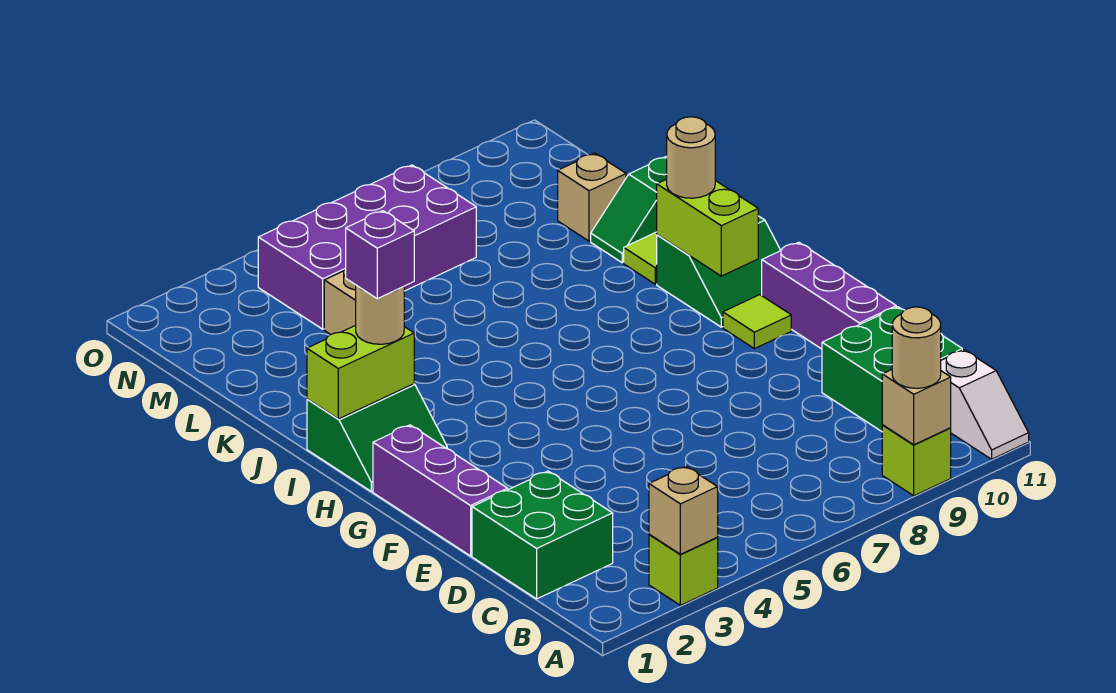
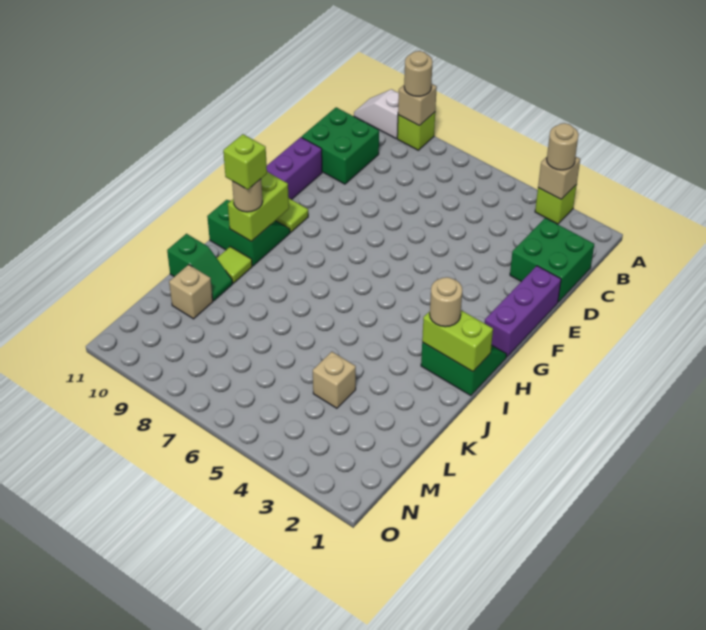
none -> tan 1x1 round brick [547,123,579,170]
white 1x2 slope [941,350,1029,459] -> white 1x2 slope turned to [354,89,399,138]
purple 1x1 brick [346,211,414,299] -> none
none -> lime 1x1 brick [223,134,267,190]
purple 2x4 brick [258,165,476,329] -> none

